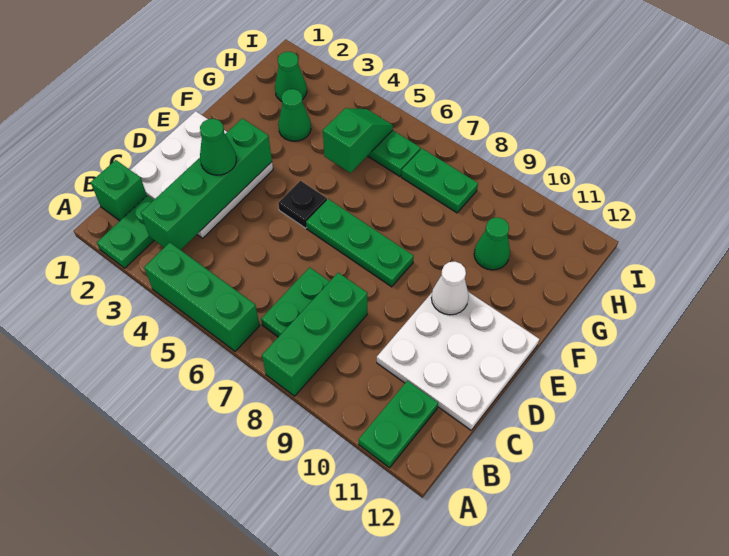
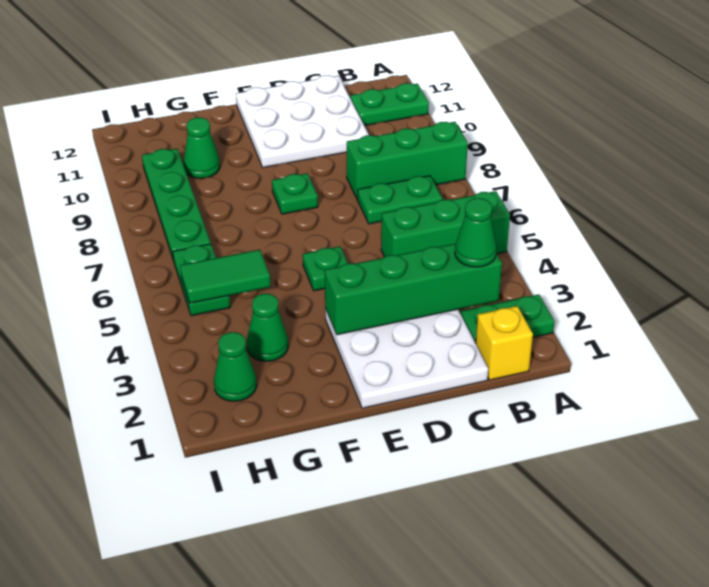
green 1x3 brick [144,243,260,351] -> green 1x3 brick turned to [381,191,510,257]
green 1x1 brick [91,160,147,221] -> yellow 1x1 brick [476,306,533,380]
green 1x1 cone [200,119,236,175] -> green 1x1 cone moved to [455,198,497,267]
black 1x1 plate [278,181,327,228] -> green 1x1 plate [303,247,348,291]
green 1x3 plate [306,199,414,287] -> green 1x1 plate [272,173,318,214]
white 1x1 cone [431,262,469,315] -> none
green 1x2 slope [323,108,393,173] -> green 1x2 tile [180,250,271,303]
green 1x2 plate [401,149,478,213] -> green 1x4 plate [142,149,211,261]

